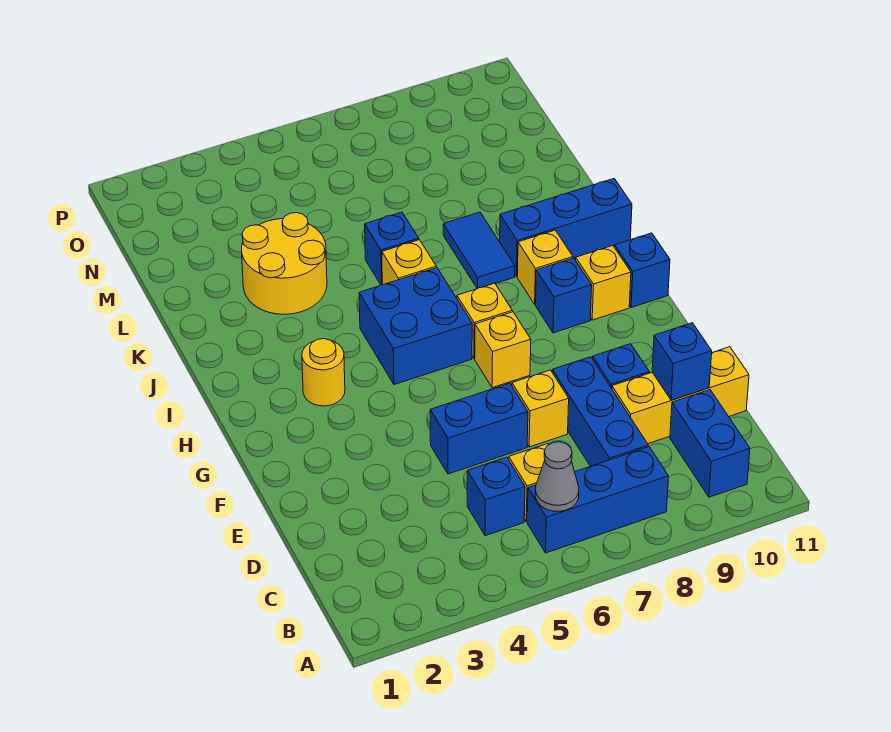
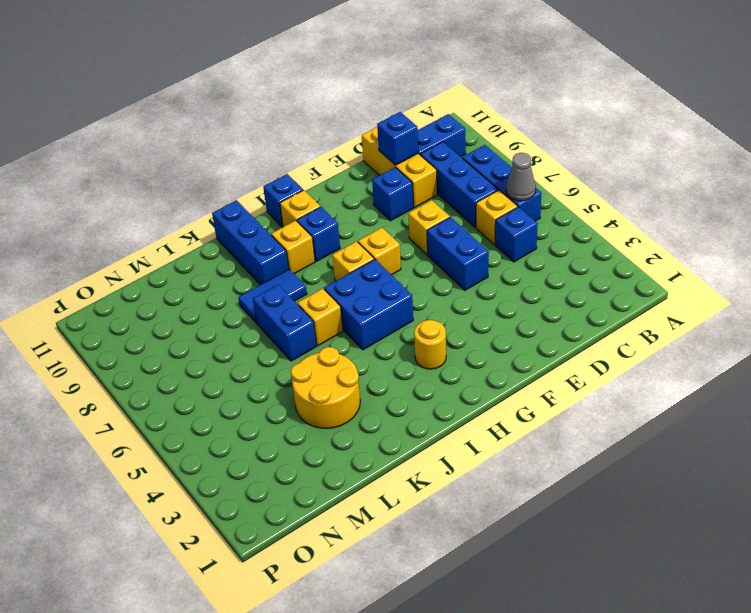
blue 1x3 brick [552,357,648,466] -> blue 1x3 brick turned to [420,142,498,227]
blue 1x1 brick [365,212,419,285] -> blue 1x2 brick [253,285,317,361]

